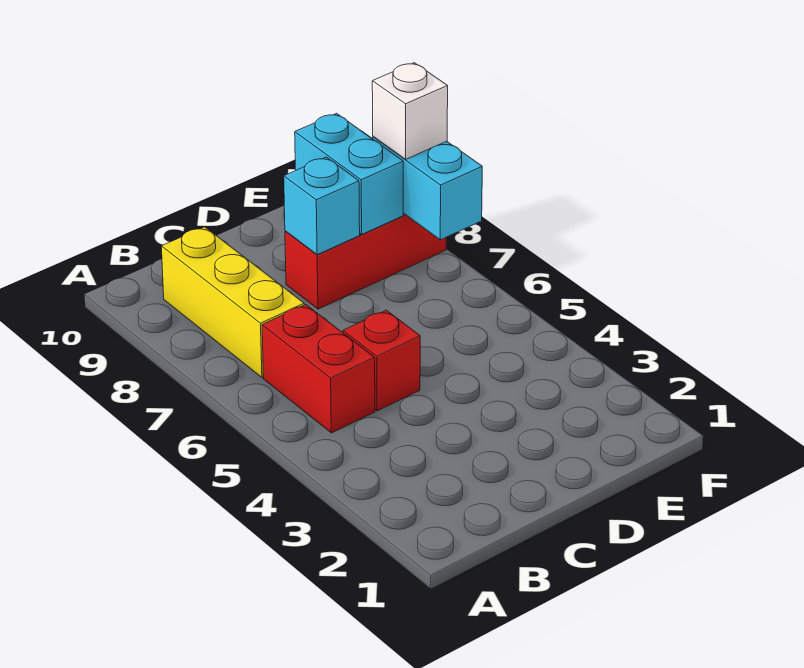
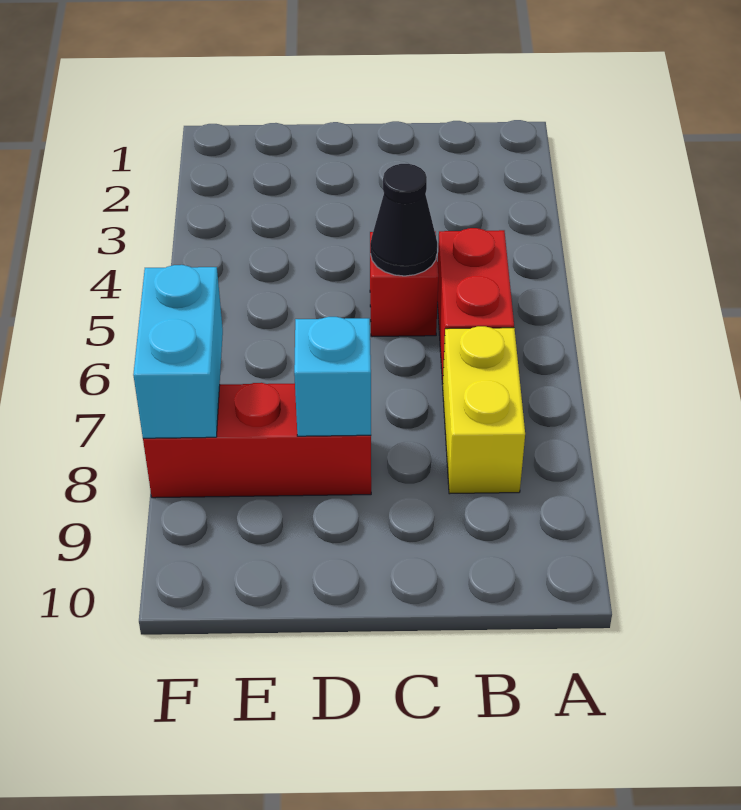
yellow 1x3 brick [161,227,304,378] -> yellow 1x2 brick [443,326,525,494]
none -> black 1x1 cone [370,164,437,276]
cyan 1x2 brick [295,113,403,234] -> none
white 1x1 brick [372,63,448,159] -> none

